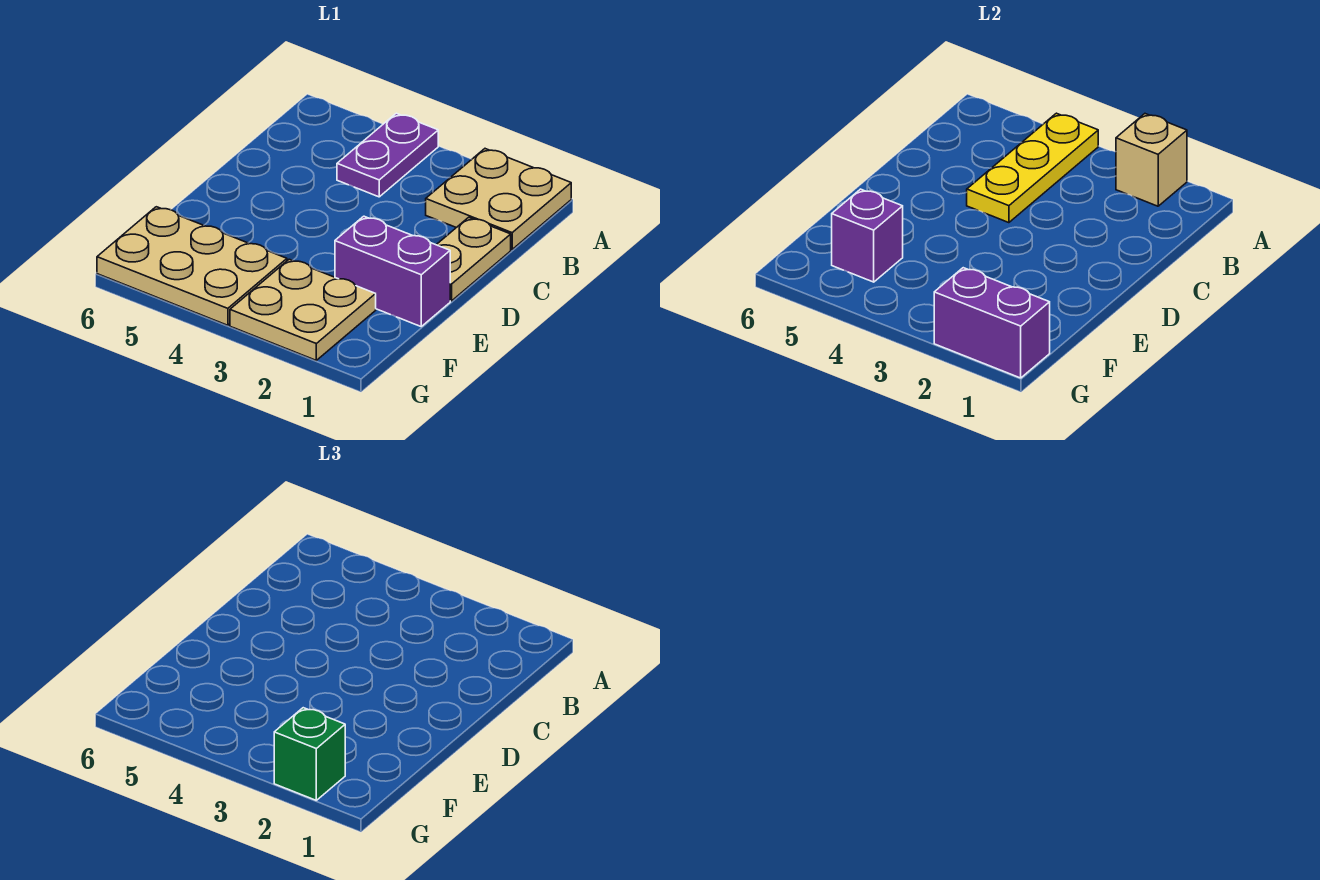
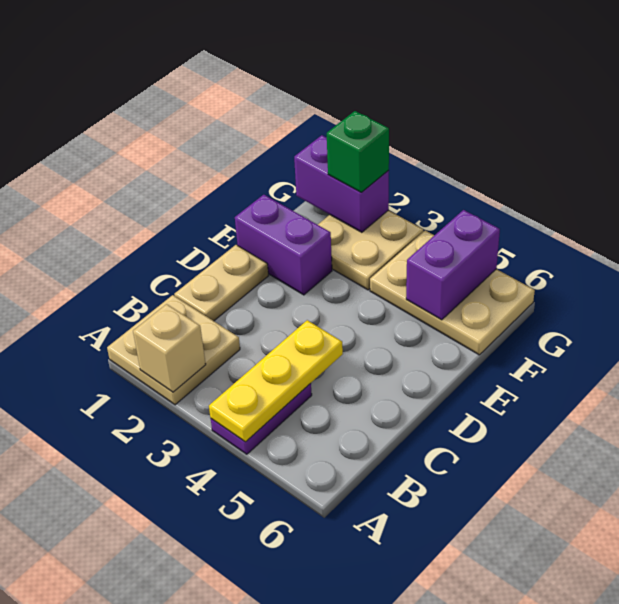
purple 1x1 brick [832,189,903,282] -> purple 1x2 brick [406,210,500,320]

